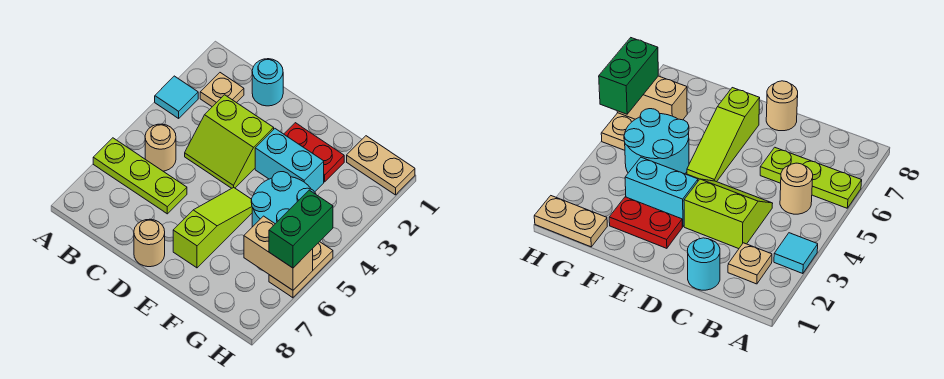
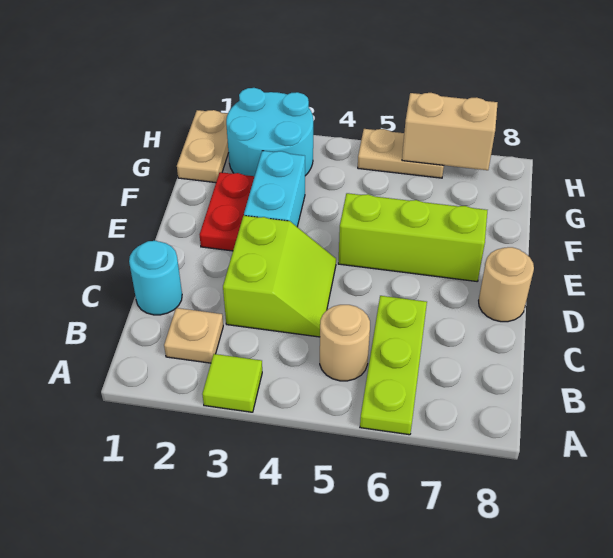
cyan 1x1 tile [155,76,198,118] -> lime 1x1 tile [202,354,262,412]
lime 1x3 slope [173,188,252,268] -> lime 1x3 brick [338,193,487,281]
cyan 2x2 round brick [251,172,316,227] -> cyan 2x2 round brick moved to [226,88,313,176]
tan 1x2 brick [244,216,313,290] -> tan 1x2 brick turned to [402,93,498,170]
green 1x2 brick [269,190,333,268] -> none

